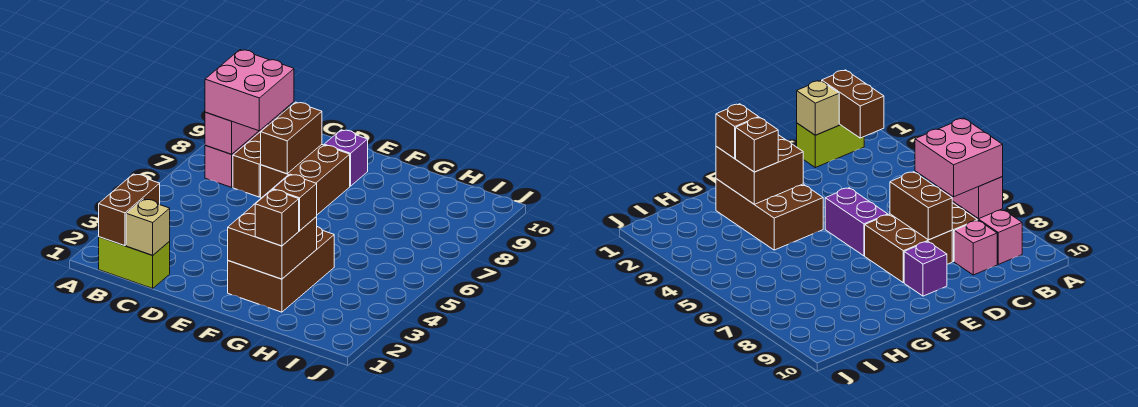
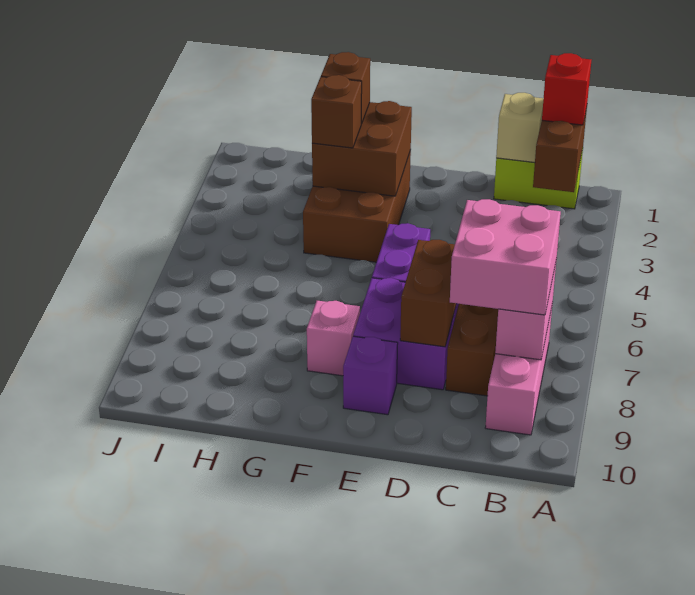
none -> red 1x1 brick [542,53,591,125]
pink 1x1 brick [954,220,997,275] -> pink 1x1 brick moved to [307,301,360,376]
brown 2x2 brick [261,145,350,215] -> purple 2x2 brick [353,278,459,390]

